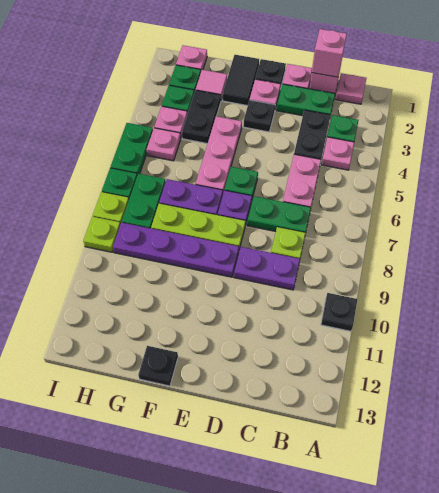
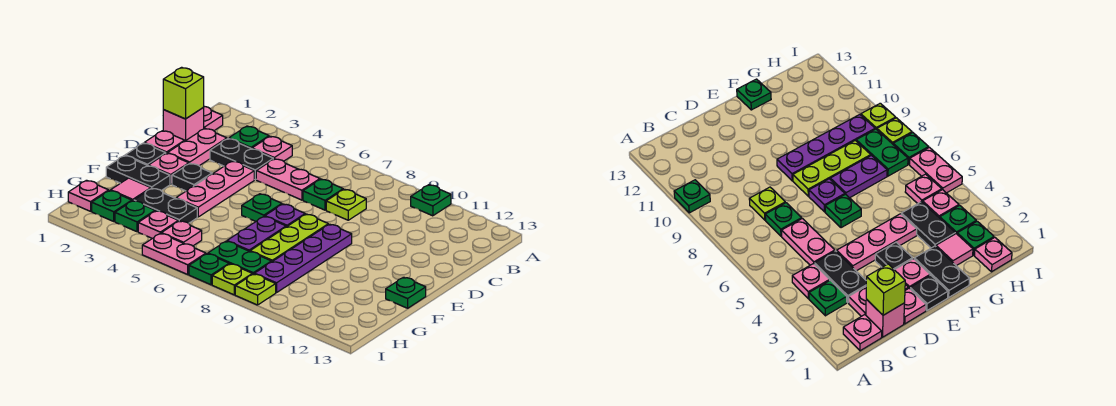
black 1x1 plate [321,293,357,331] -> green 1x1 plate [411,185,451,216]
pink 1x1 brick [312,29,347,77] -> lime 1x1 brick [163,67,204,119]
green 1x2 plate [276,84,335,116] -> pink 1x2 plate [168,128,227,166]
green 1x2 plate [247,196,311,233] -> green 1x1 plate [303,179,343,210]
purple 1x2 plate [234,247,300,290] -> none
black 1x2 tile [223,55,259,106] -> black 1x2 plate [106,156,170,191]
pink 1x3 plate [196,116,242,193] -> pink 1x3 plate turned to [176,161,254,217]
black 1x1 plate [138,346,178,386] -> green 1x1 plate [386,277,426,308]
green 1x2 plate [111,123,153,175] -> pink 1x2 plate [142,233,206,274]

